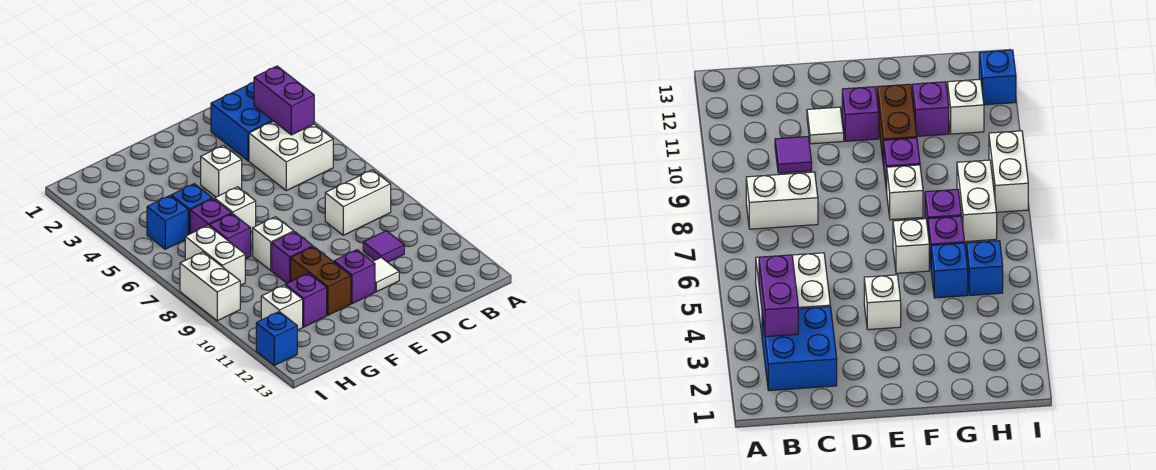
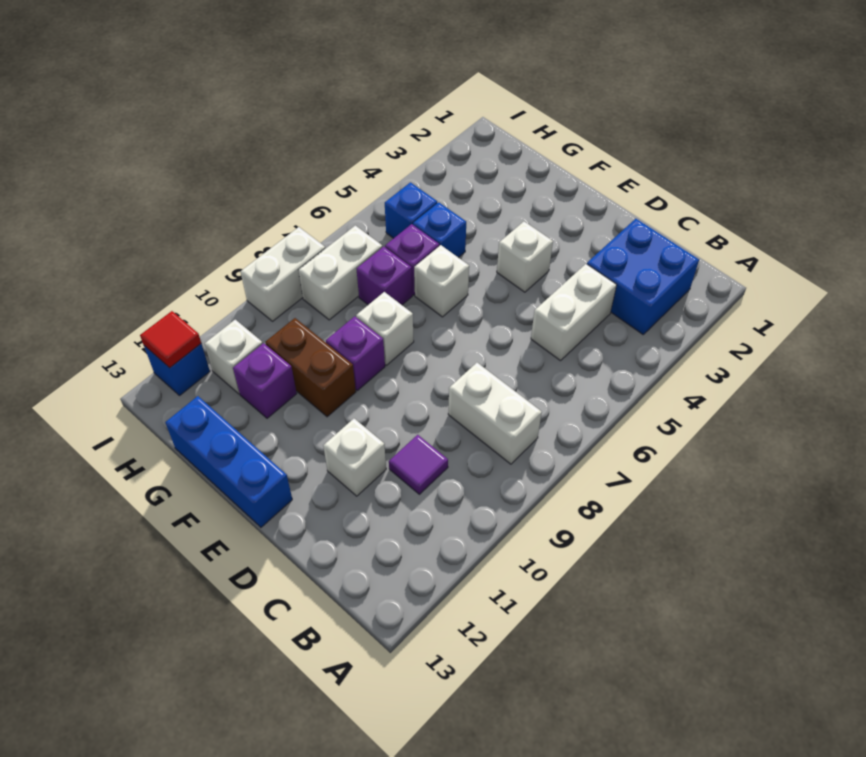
purple 1x2 brick [254,66,314,135] -> none
white 2x2 brick [249,121,333,191] -> white 1x2 brick [531,264,617,361]
white 1x1 tile [373,258,399,292] -> white 1x1 brick [323,419,386,496]
purple 1x1 brick [334,250,375,304] -> none
none -> blue 1x3 brick [165,396,292,527]
brown 1x2 brick [291,247,351,315] -> brown 1x2 brick turned to [265,318,356,417]
none -> red 1x1 tile [140,311,201,368]

